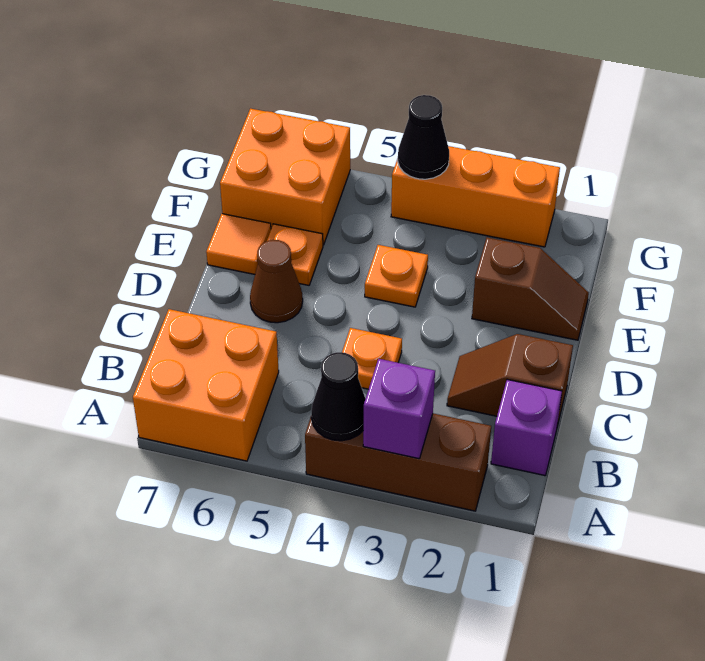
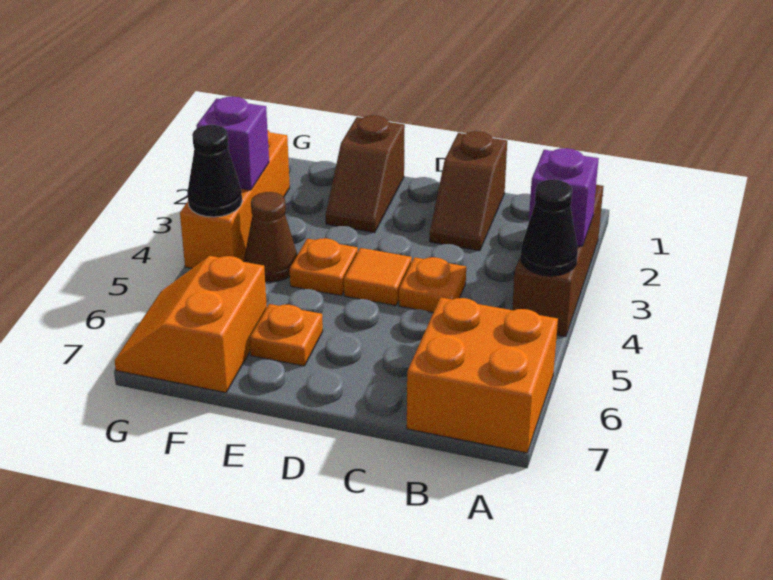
purple 1x1 brick [491,380,562,476] -> purple 1x1 brick moved to [196,97,269,190]
brown 1x1 cone [250,240,303,323] -> brown 1x1 cone moved to [244,192,297,282]
brown 1x2 slope [472,238,589,340] -> brown 1x2 slope turned to [326,115,405,233]
orange 1x1 tile [206,214,271,274] -> orange 1x1 tile moved to [344,248,412,306]
orange 2x2 brick [220,109,350,245] -> orange 2x2 slope [115,256,267,393]

